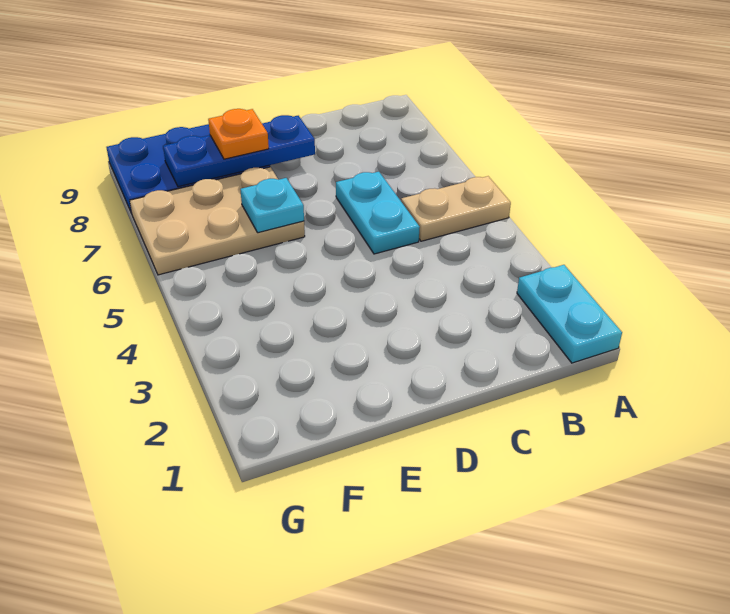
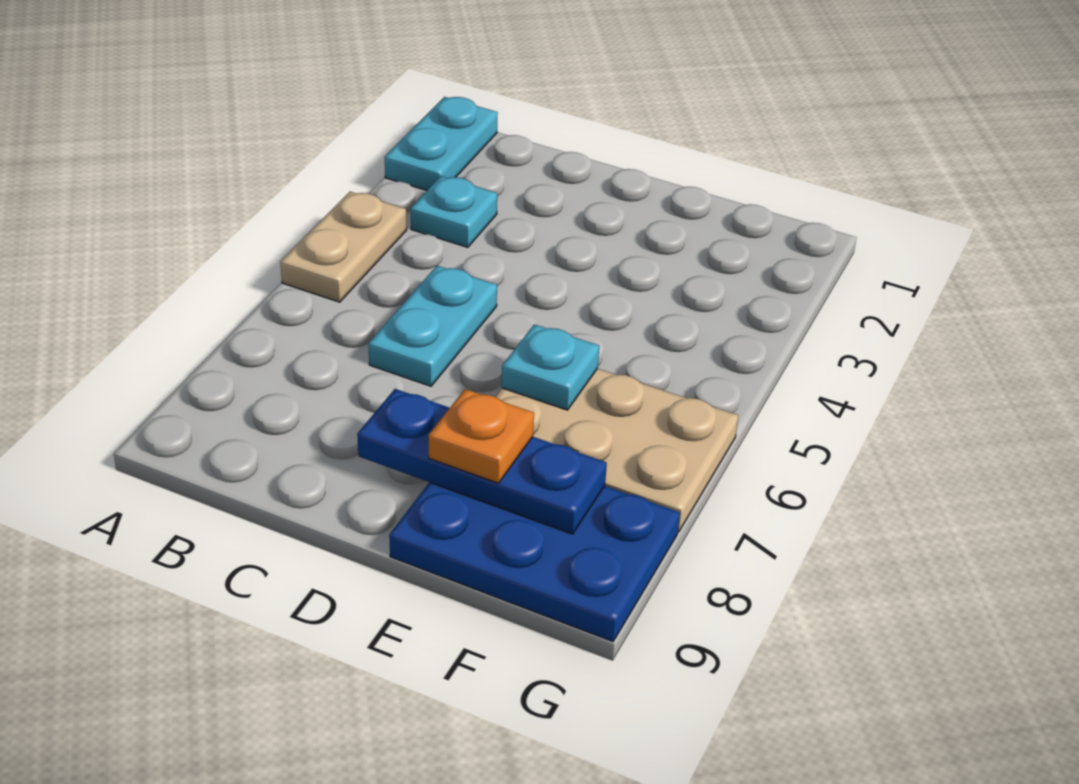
tan 1x2 plate [401,176,511,241] -> tan 1x2 plate turned to [280,192,407,302]
none -> cyan 1x1 plate [411,176,497,247]

